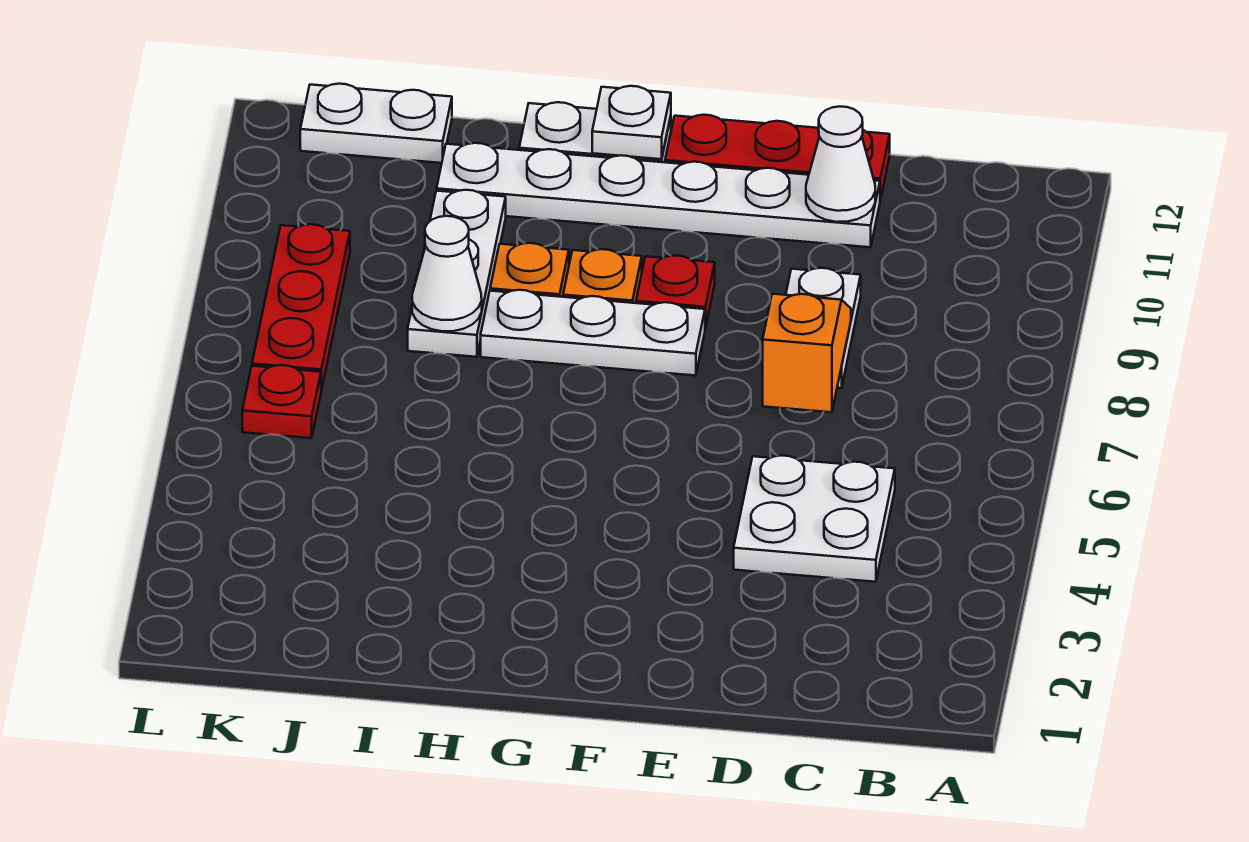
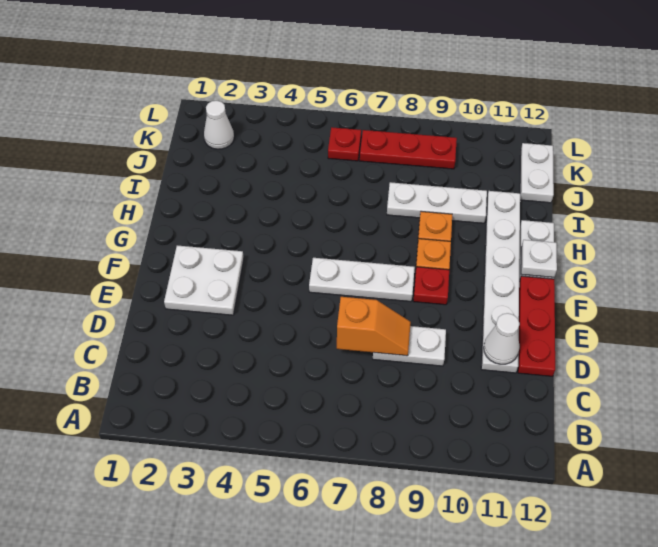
white 2x2 plate [734,455,895,582] -> white 2x2 plate moved to [164,245,244,315]
white 1x3 plate [481,290,705,376] -> white 1x3 plate turned to [309,258,415,302]
white 1x1 cone [412,216,482,331] -> white 1x1 cone moved to [204,101,234,149]

